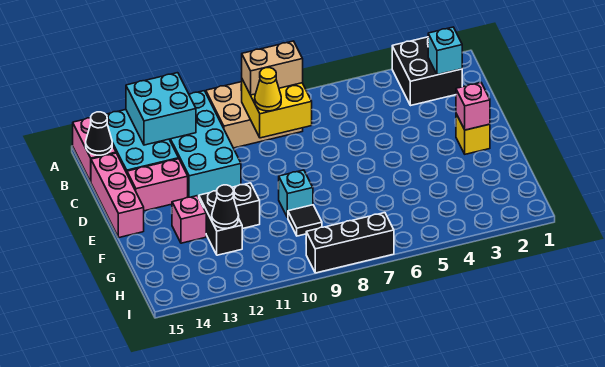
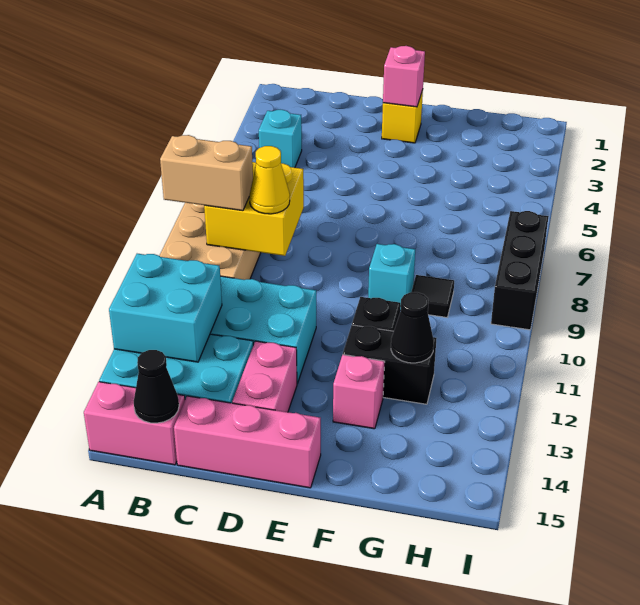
black 2x2 brick [392,37,462,106] -> none
cyan 1x1 brick [428,27,462,75] -> cyan 1x1 brick moved to [259,110,302,168]
tan 1x2 brick [242,41,303,95] -> tan 1x2 brick turned to [160,135,253,211]

